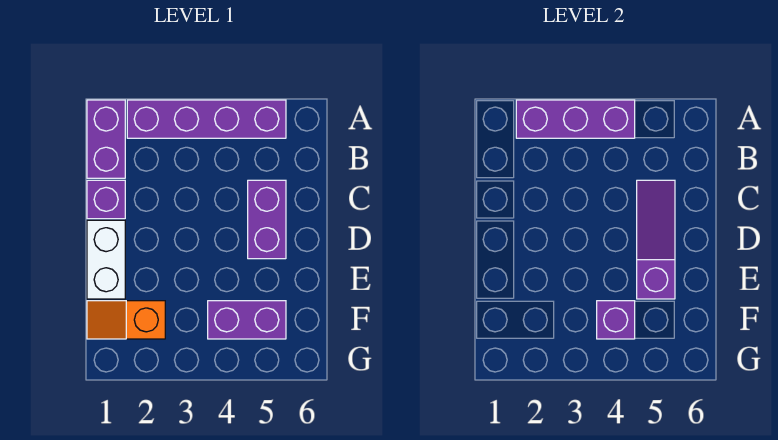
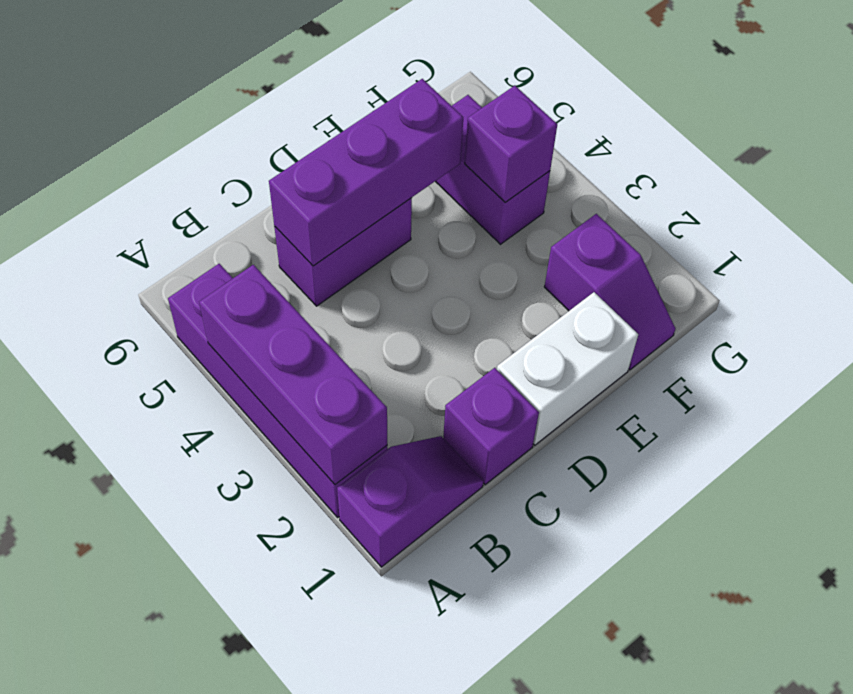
purple 1x2 brick [87,100,125,178] -> purple 1x2 slope [337,436,483,567]
purple 1x3 slope [637,180,675,299] -> purple 1x3 brick [269,79,463,266]
orange 1x2 slope [87,301,165,339] -> purple 1x2 slope [544,214,676,370]

